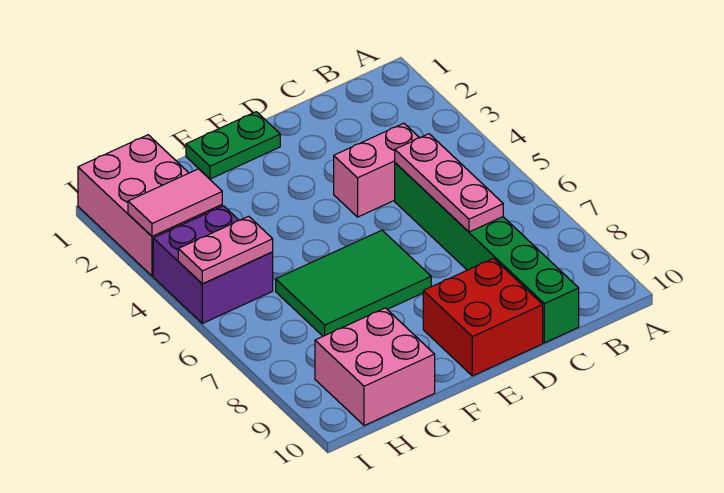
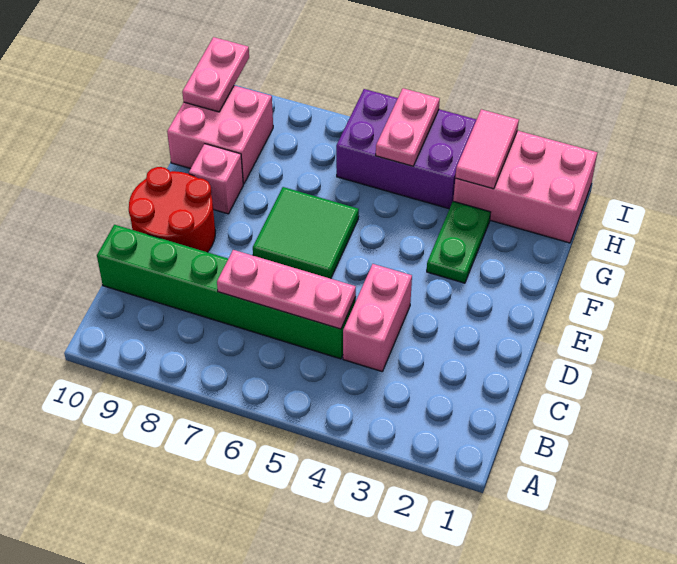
red 2x2 brick [423,258,543,376] -> red 2x2 round brick [129,167,215,252]
green 1x2 plate [186,112,280,179] -> green 1x2 plate moved to [427,201,491,283]
green 2x3 tile [276,230,431,336] -> green 2x2 tile [253,187,359,279]
none -> pink 1x1 brick [189,144,243,214]
purple 2x2 brick [153,206,273,323] -> purple 2x3 brick [336,89,477,209]
none -> pink 1x2 plate [182,37,249,112]

